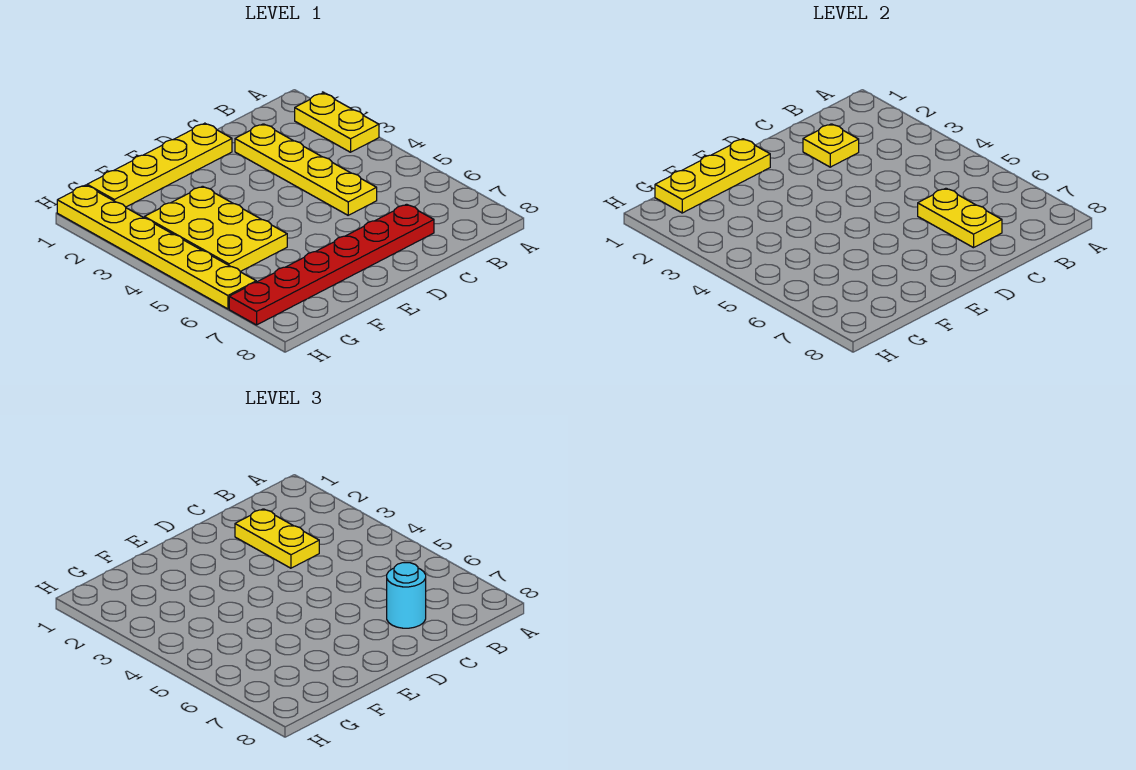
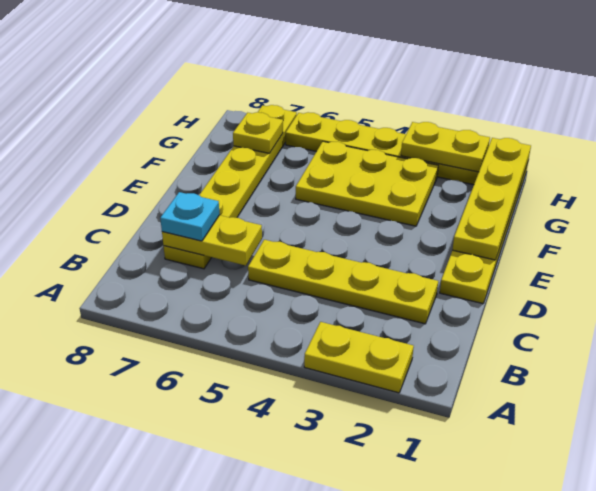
yellow 1x1 plate [803,124,859,167] -> yellow 1x1 plate moved to [233,112,283,153]
yellow 1x2 plate [235,509,319,568] -> yellow 1x2 plate moved to [401,122,490,172]
red 1x6 plate [229,204,434,325] -> yellow 1x6 plate [164,105,297,269]
cyan 1x1 round brick [387,563,426,628] -> cyan 1x1 plate [160,192,220,241]
yellow 1x3 plate [655,139,770,213] -> yellow 1x4 plate [452,138,531,260]

